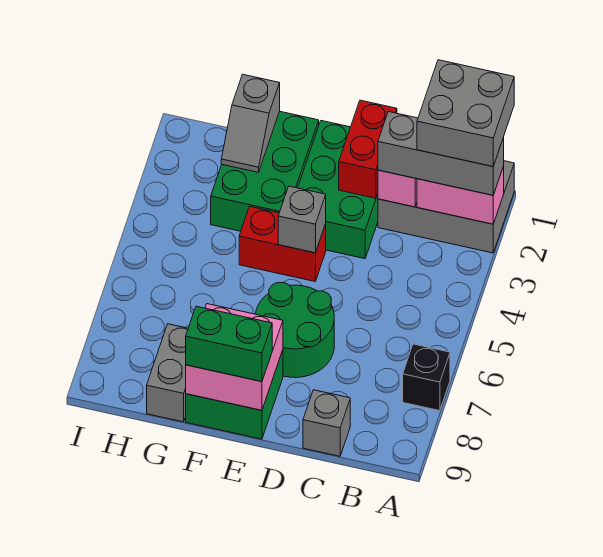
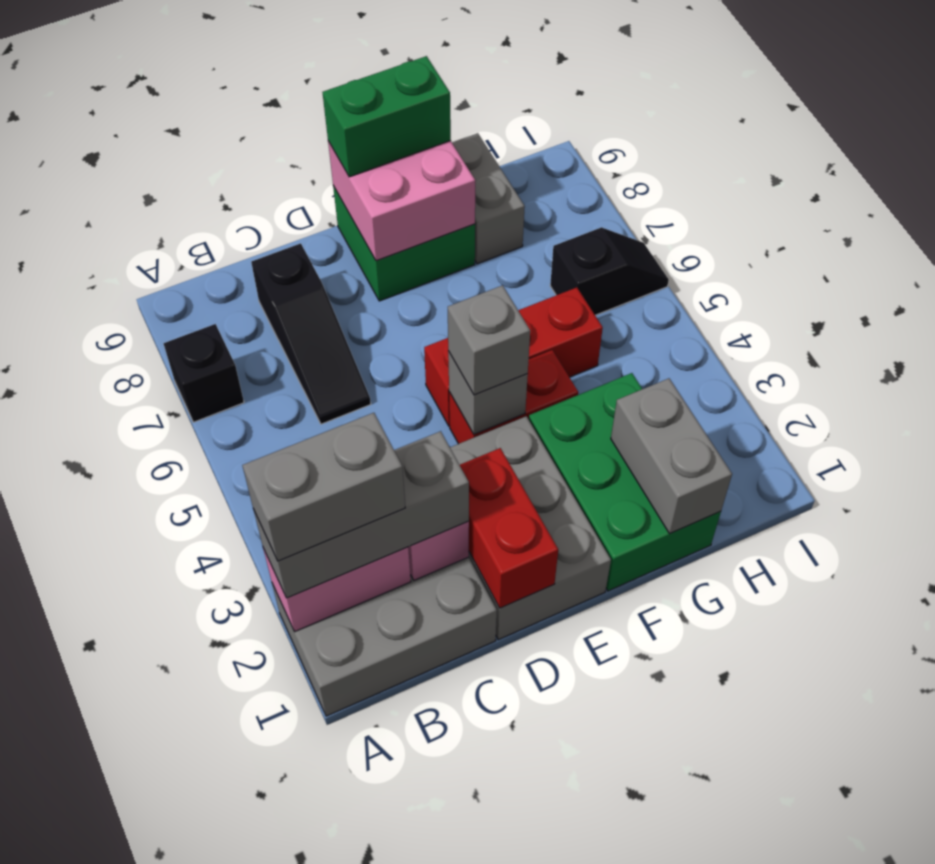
grey 2x2 brick [417,60,514,166] -> grey 1x2 brick [242,413,405,561]
none -> black 1x3 slope [251,243,371,424]
grey 1x1 brick [303,390,350,456] -> grey 1x1 brick moved to [448,285,530,395]
green 2x3 brick [298,121,378,259] -> grey 2x3 brick [450,416,611,640]
green 2x2 round brick [256,282,334,378] -> none
none -> red 1x3 brick [424,287,603,426]
grey 1x2 slope [221,74,280,172] -> grey 1x2 brick [611,378,732,534]
none -> black 1x2 slope [550,227,669,315]

